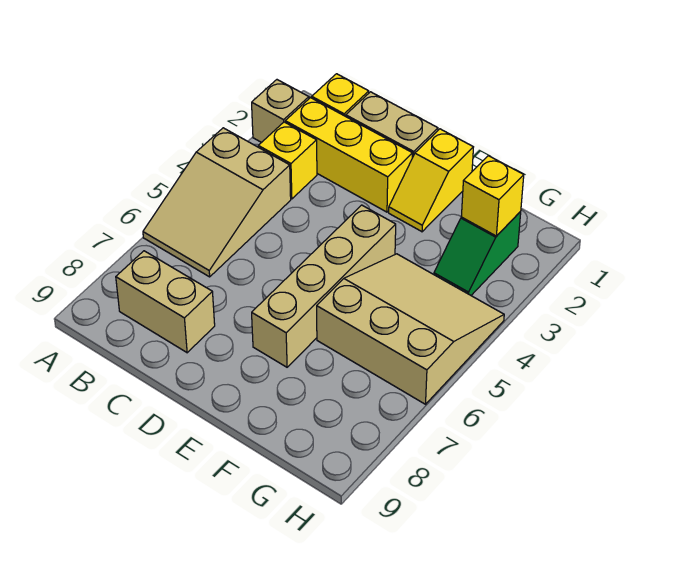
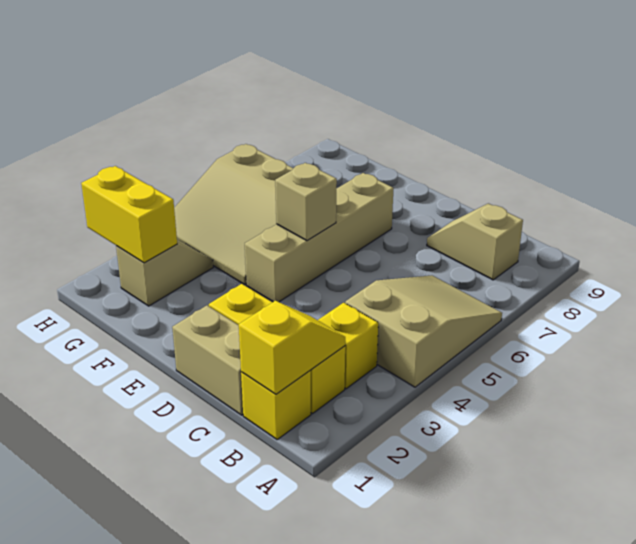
tan 1x1 brick [252,80,309,143] -> tan 1x1 brick moved to [275,163,337,241]
tan 1x2 brick [116,251,215,353] -> tan 1x2 slope [427,204,523,280]
yellow 1x2 slope [389,129,473,232] -> yellow 1x2 slope moved to [239,301,345,394]
green 1x2 slope [434,212,521,295] -> tan 1x2 slope [116,240,213,306]
yellow 1x1 brick [461,156,524,236] -> yellow 1x2 brick [81,166,177,263]

